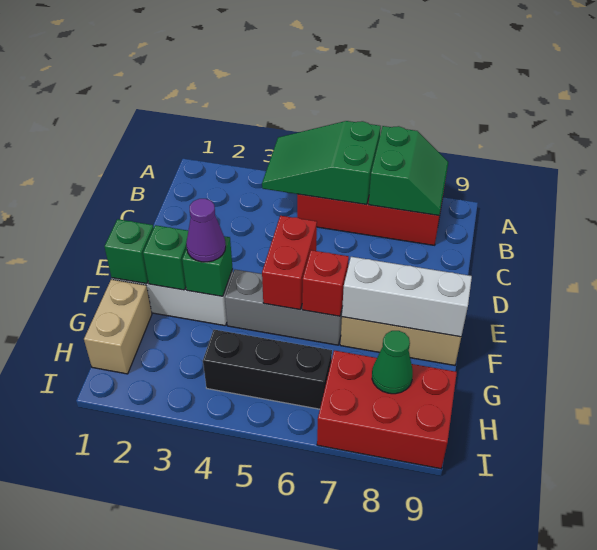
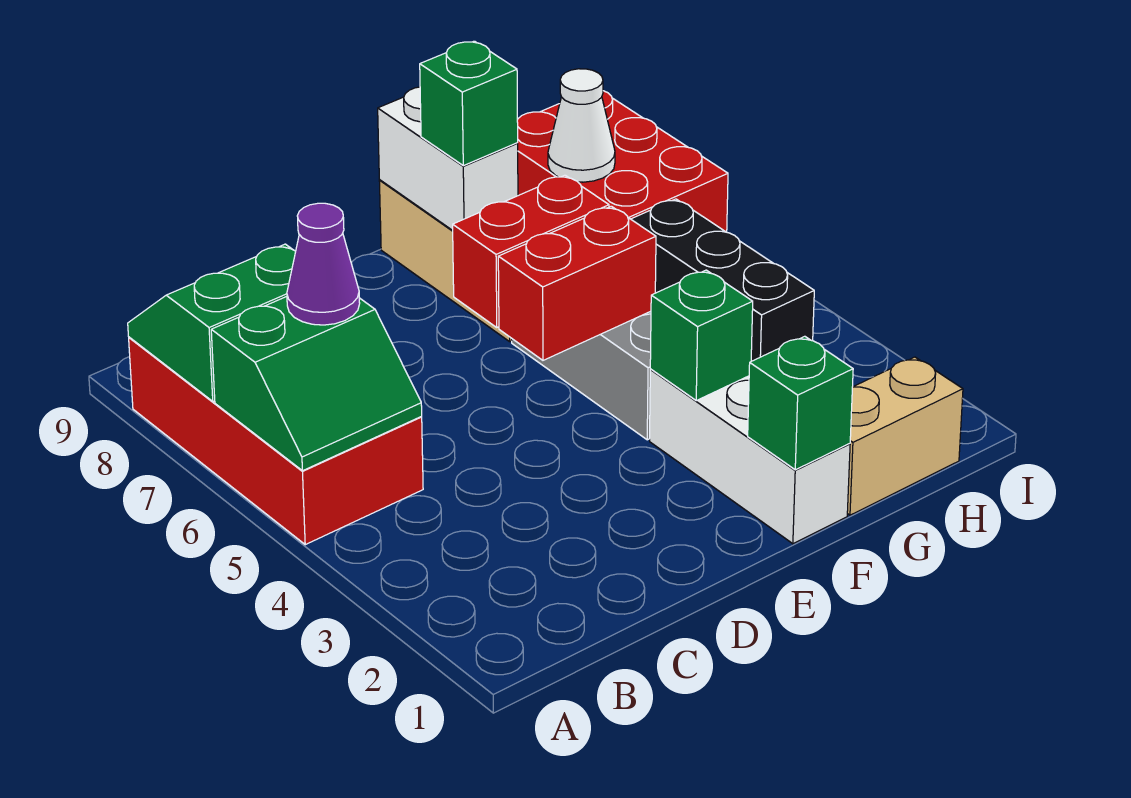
green 2x3 slope [262,121,381,205] -> green 2x2 slope [211,297,422,471]
green 1x1 brick [143,225,188,290] -> green 1x1 brick moved to [420,41,518,166]
purple 1x1 cone [186,199,226,262] -> purple 1x1 cone moved to [287,203,360,325]
red 1x1 brick [302,250,349,316] -> red 1x2 brick [453,175,609,328]
white 1x3 brick [342,257,472,337] -> white 1x2 brick [378,87,518,230]
green 1x1 cone [372,331,413,394] -> white 1x1 cone [548,69,615,182]

